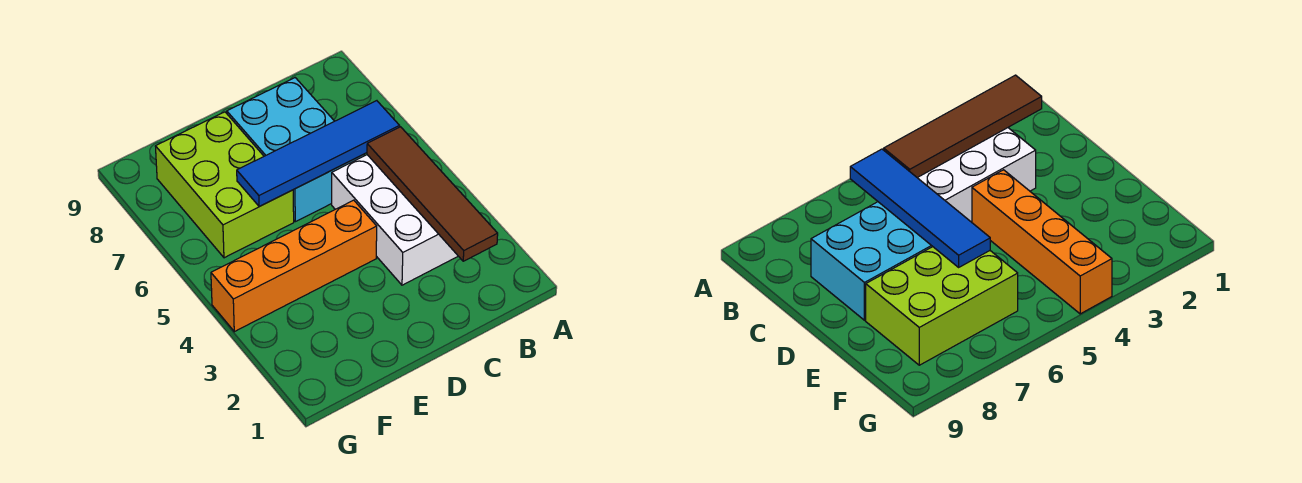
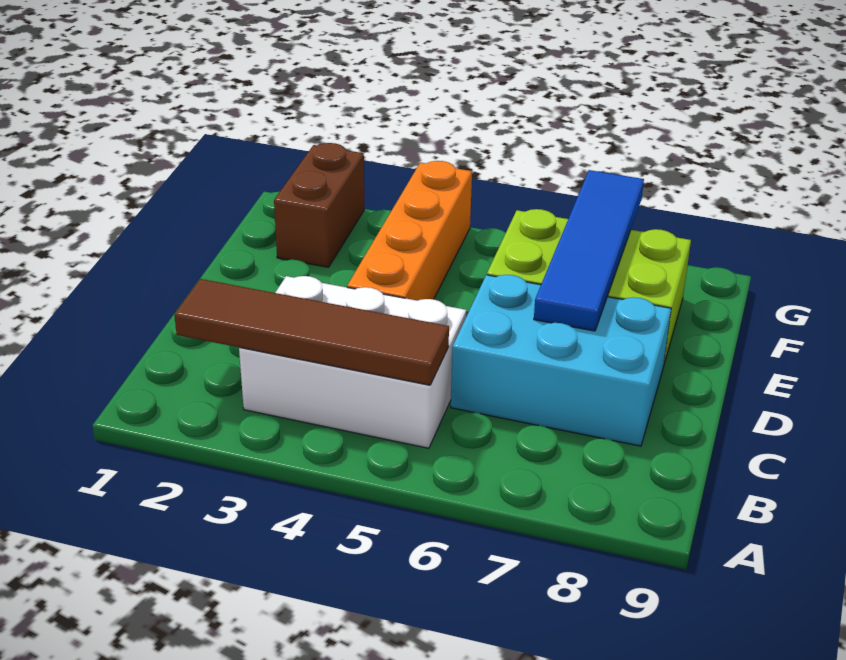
blue 1x4 tile [237,101,399,207] -> blue 1x4 tile moved to [534,170,644,331]
none -> brown 1x2 brick [274,143,364,267]

